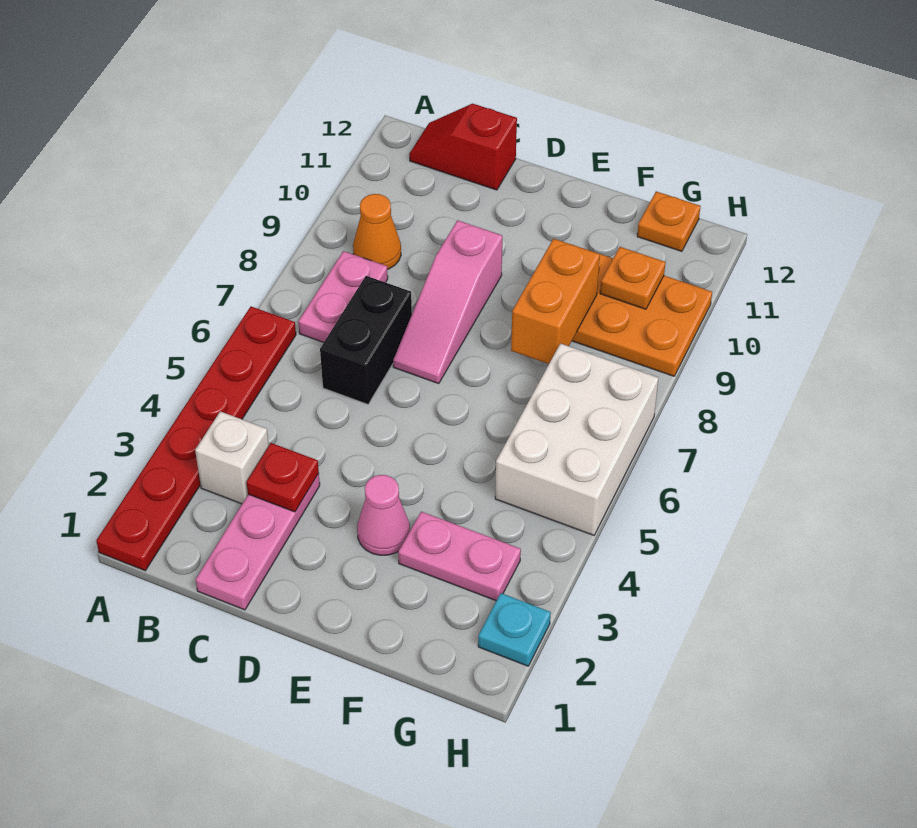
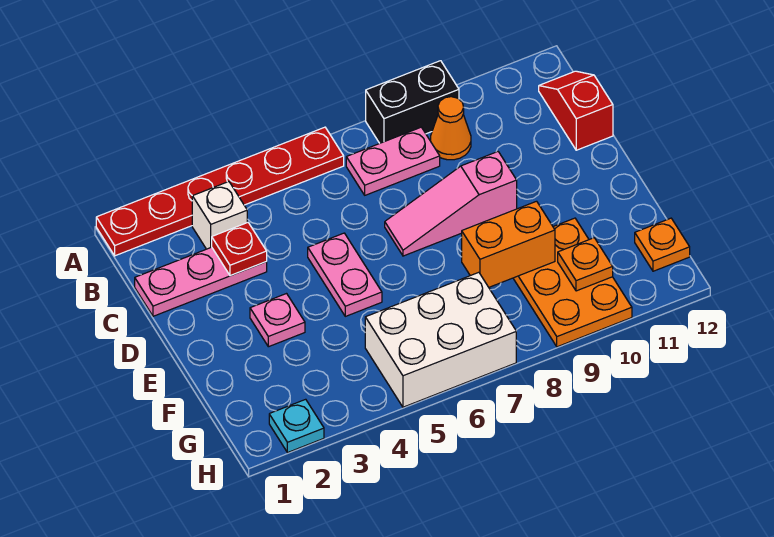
black 1x2 brick [320,276,412,404] -> black 1x2 brick moved to [366,61,459,143]
pink 1x1 cone [357,475,410,555] -> pink 1x1 plate [250,294,305,347]
pink 1x2 plate [398,512,521,601] -> pink 1x2 plate moved to [308,233,382,316]

